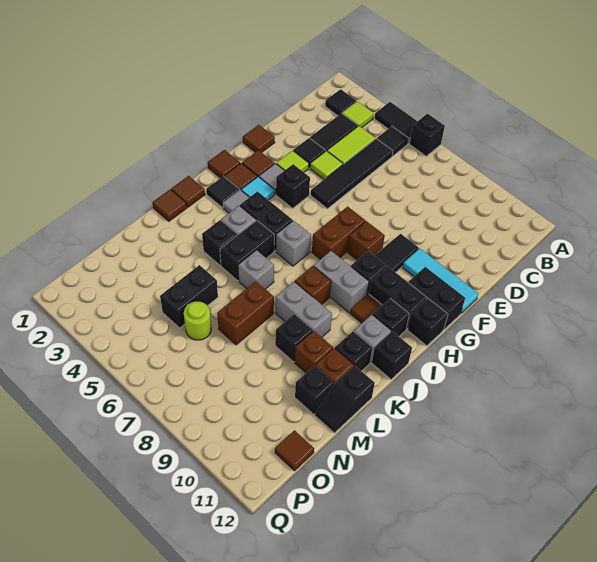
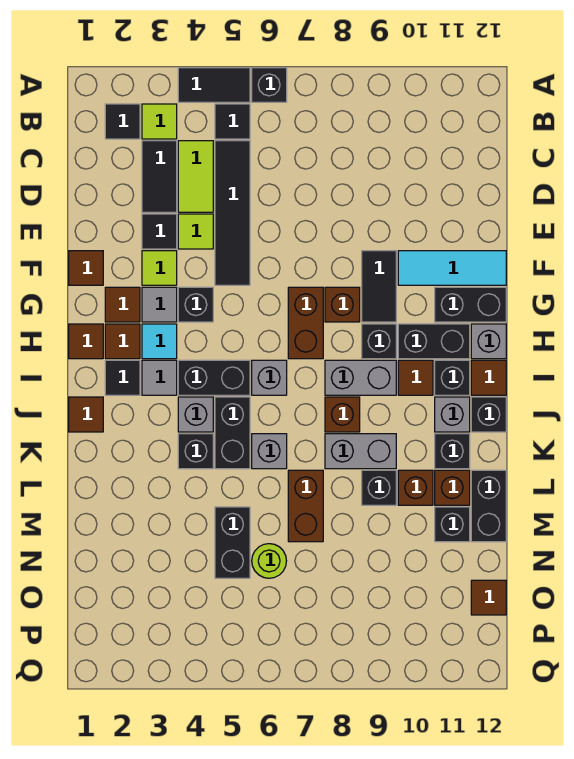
black 1x1 brick [408,299,448,346] -> grey 1x1 brick [471,324,506,359]
brown 1x1 tile [152,189,187,221] -> brown 1x1 tile moved to [471,360,506,395]
black 1x2 slope [315,366,375,433] -> black 1x2 brick [471,470,506,542]

